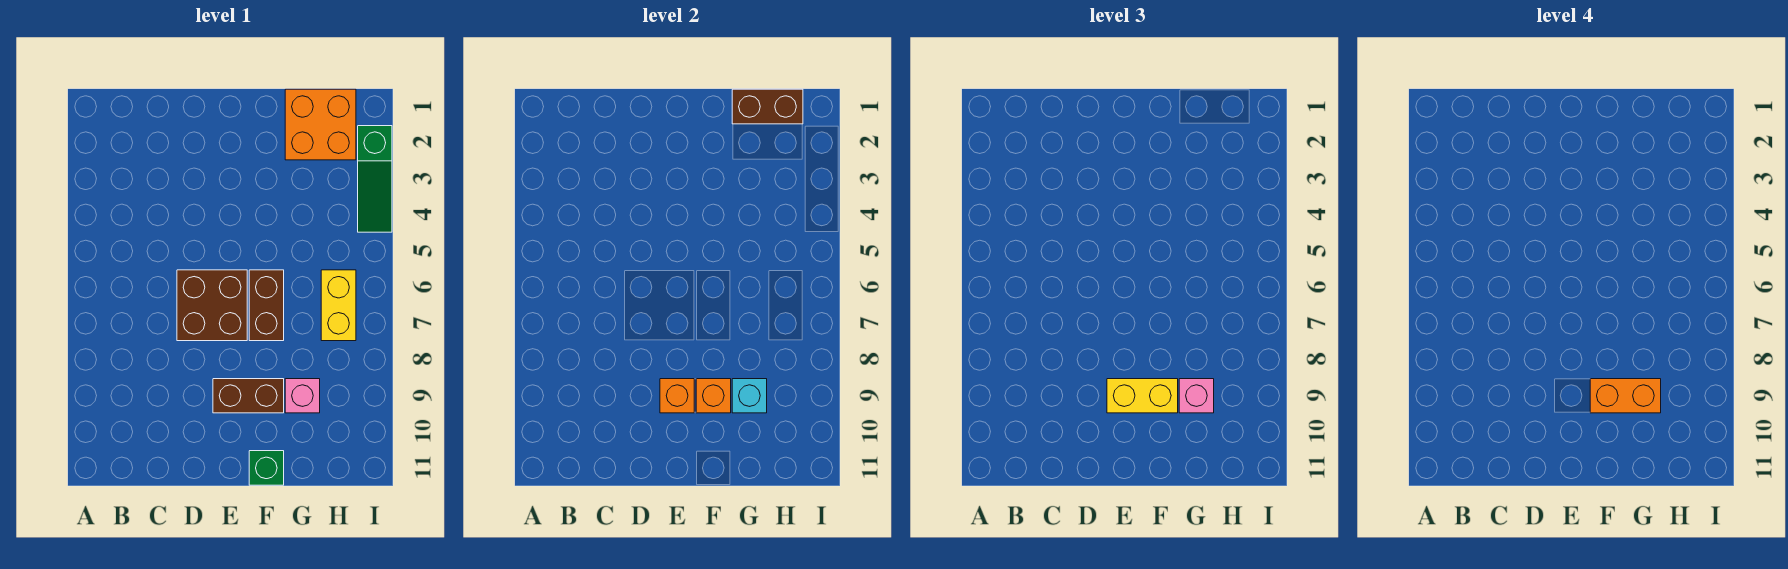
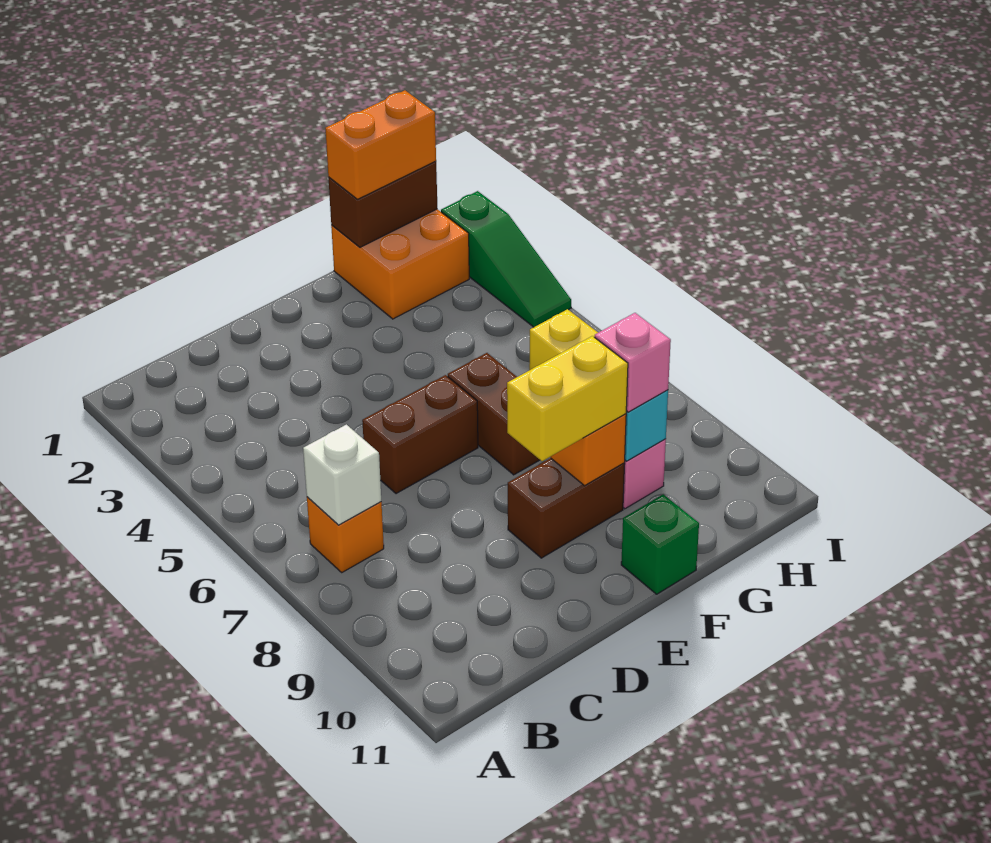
none -> white 1x1 brick [303,425,381,525]
brown 2x2 brick [177,270,247,341] -> brown 1x2 brick [362,375,478,494]
orange 1x1 brick [660,379,694,413] -> orange 1x1 brick moved to [307,497,384,572]
orange 1x2 brick [1590,379,1661,413] -> orange 1x2 brick moved to [325,90,436,199]

